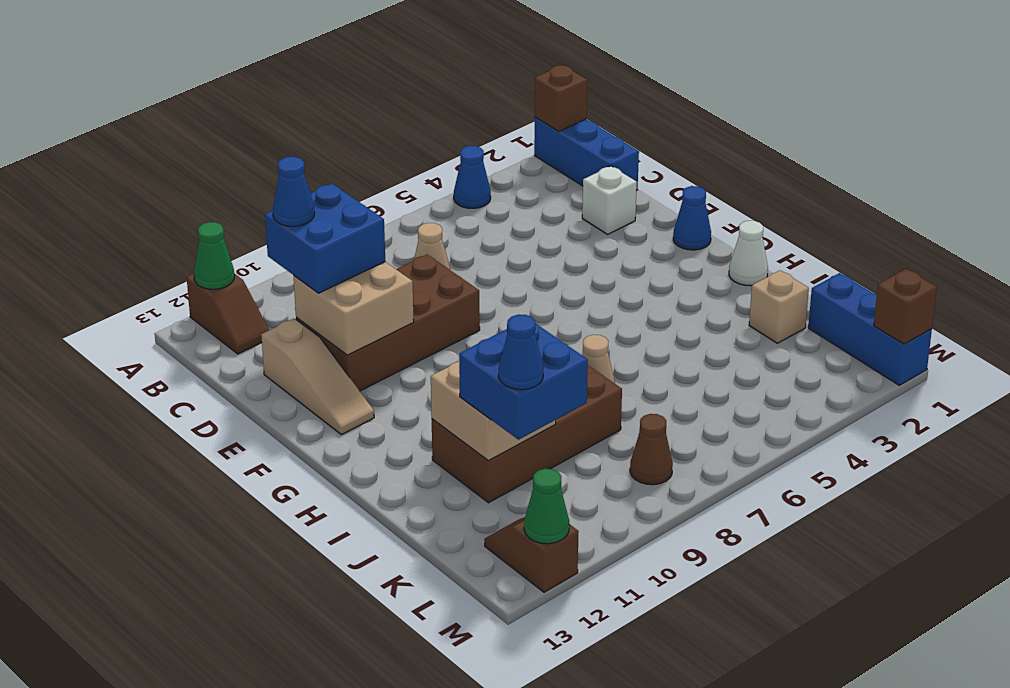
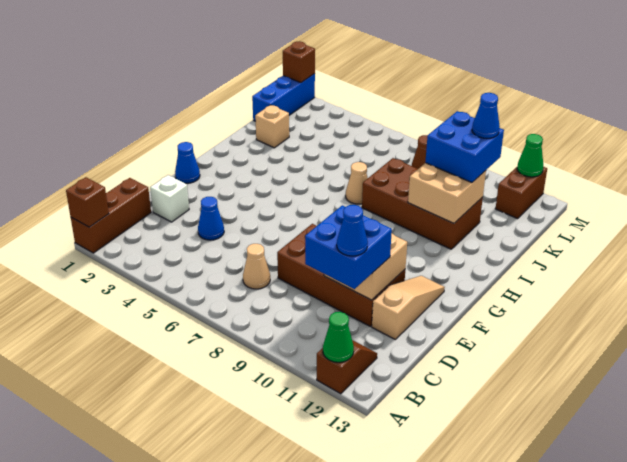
blue 1x3 brick [534,117,639,190] -> brown 1x3 brick [71,178,151,253]
blue 1x1 cone [454,146,491,208] -> blue 1x1 cone moved to [198,197,224,240]
white 1x1 cone [729,221,768,286] -> none
brown 1x2 slope [484,517,579,592] -> brown 1x2 brick [495,167,547,219]

